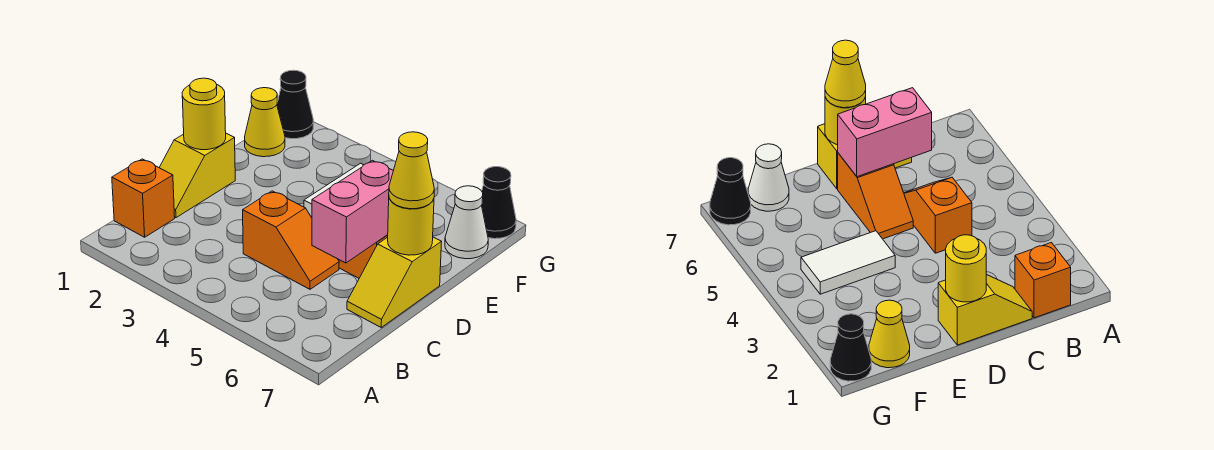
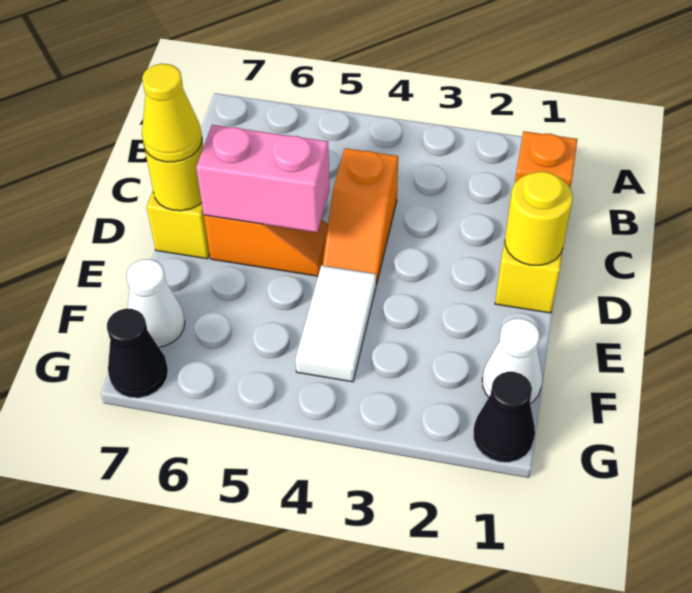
orange 1x2 slope [243,191,339,289] -> orange 1x2 slope turned to [323,148,398,285]
pink 1x2 brick [312,160,393,263] -> pink 1x2 brick turned to [196,125,330,232]
yellow 1x1 cone [245,88,285,157] -> white 1x1 cone [482,318,542,403]

